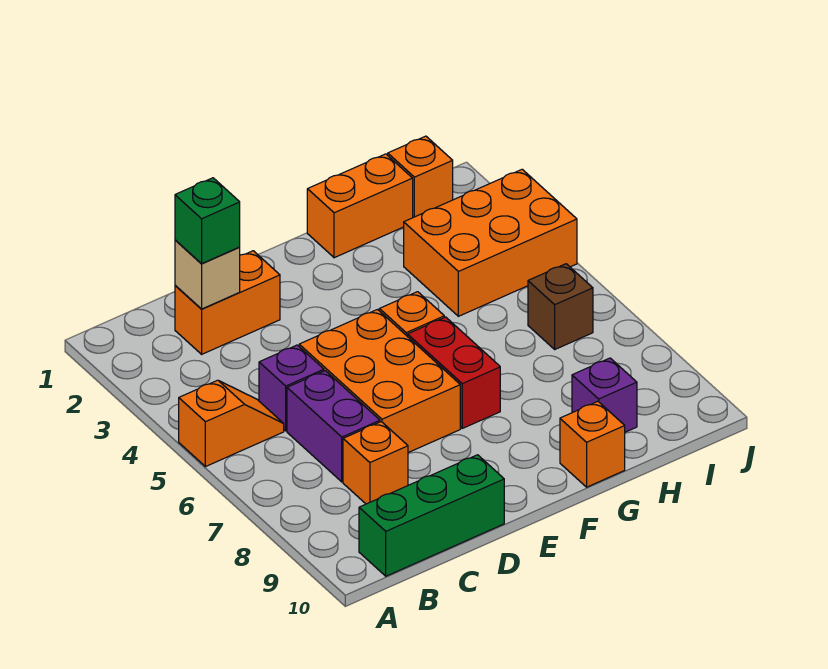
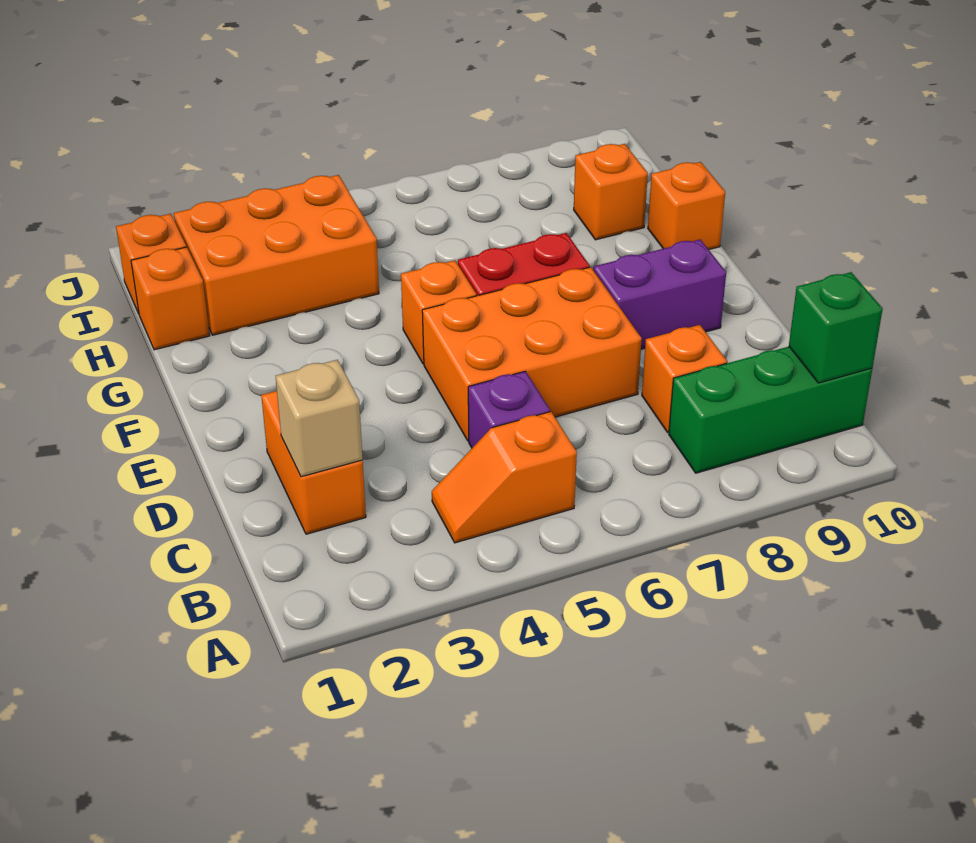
orange 1x2 slope [179,380,284,467] -> orange 1x2 slope turned to [432,412,577,543]
green 1x3 brick [359,455,504,576] -> green 1x3 brick turned to [669,347,872,473]
green 1x1 brick [175,178,240,263] -> green 1x1 brick moved to [789,272,883,383]
purple 1x2 brick [287,371,380,482] -> purple 1x2 brick moved to [593,239,726,349]
orange 1x2 brick [307,154,413,258] -> orange 1x1 brick [131,247,210,350]
orange 2x3 brick [404,169,577,316] -> orange 2x3 brick turned to [174,175,379,335]
purple 1x1 brick [572,358,637,432] -> orange 1x1 brick [574,144,648,240]
brown 1x1 brick [528,264,593,349] -> none

